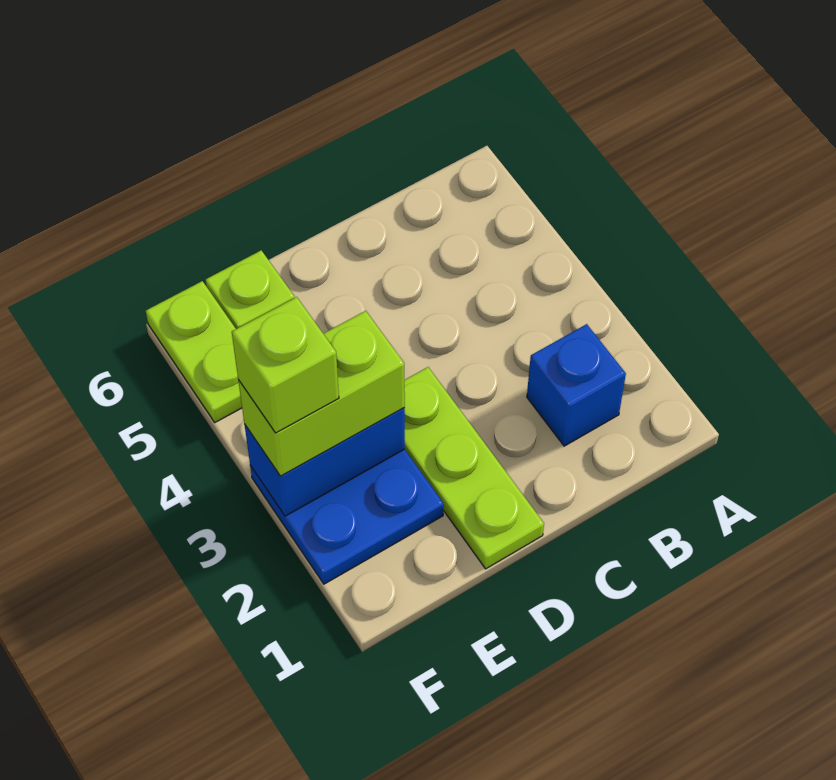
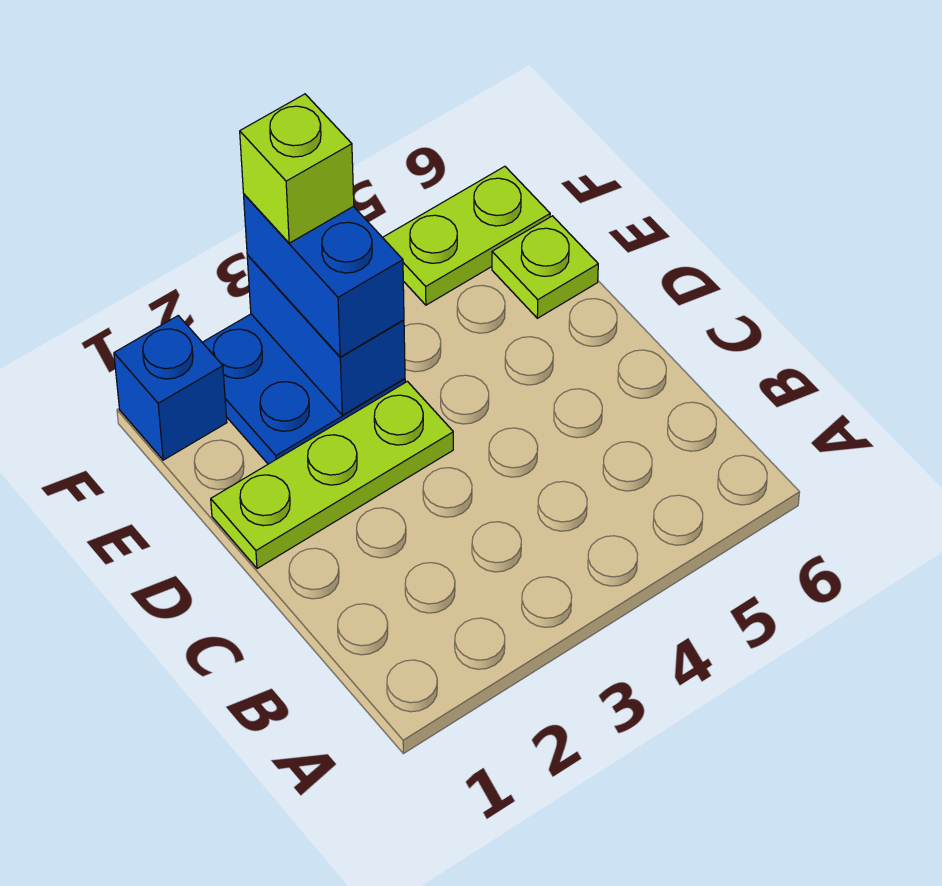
blue 1x1 brick [527,324,626,446] -> blue 1x1 brick moved to [114,316,227,460]
lime 1x2 brick [238,311,405,476] -> blue 1x2 brick [244,194,404,357]

